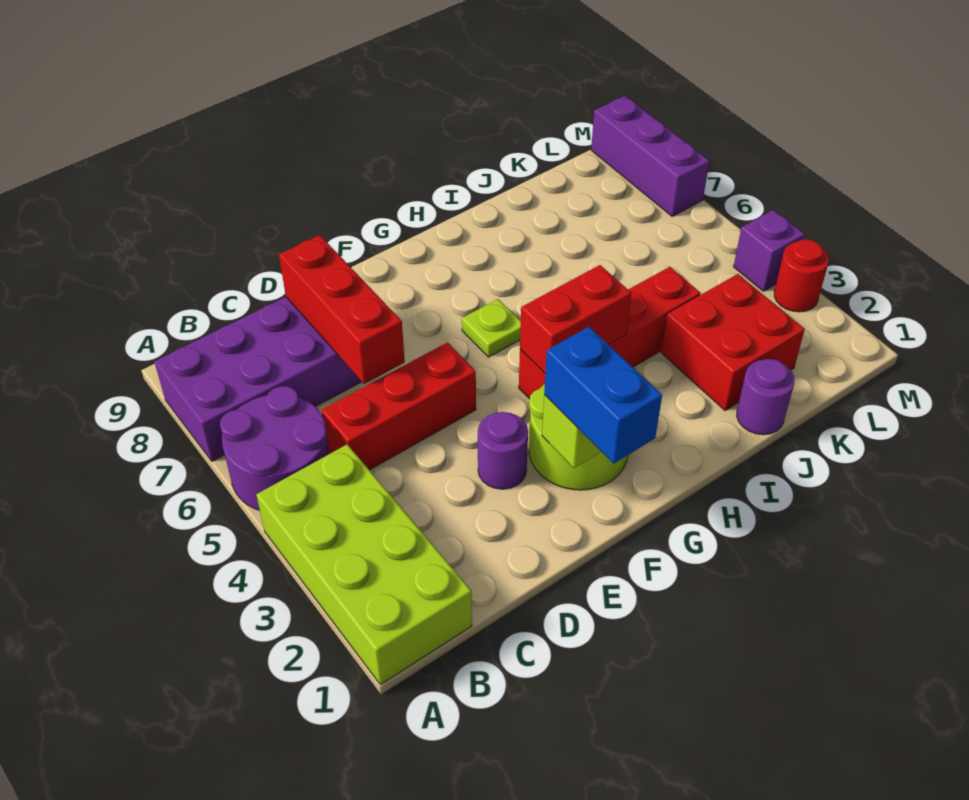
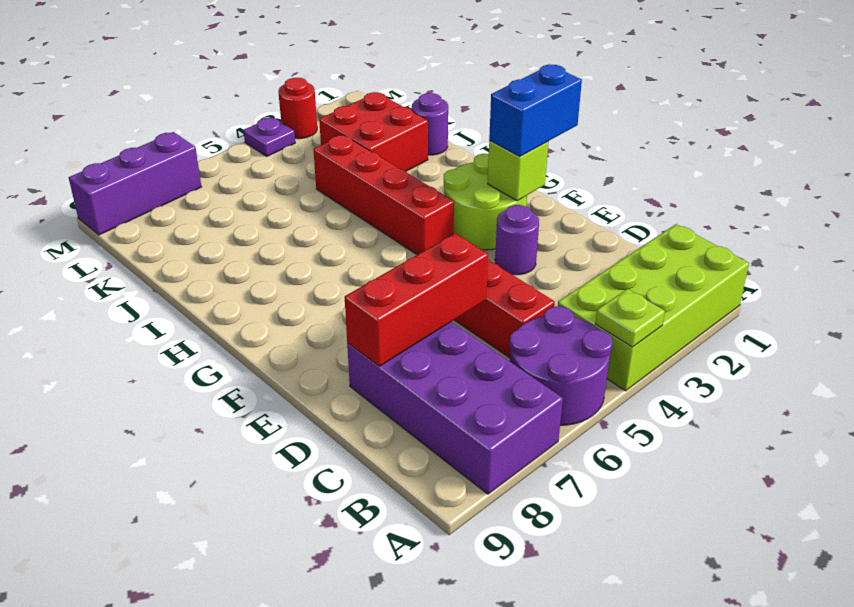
red 1x2 brick [520,265,631,373] -> none
lime 1x1 plate [462,299,521,357] -> lime 1x1 plate moved to [595,289,665,347]
purple 1x1 brick [734,210,804,291] -> purple 1x1 plate [243,117,295,156]

